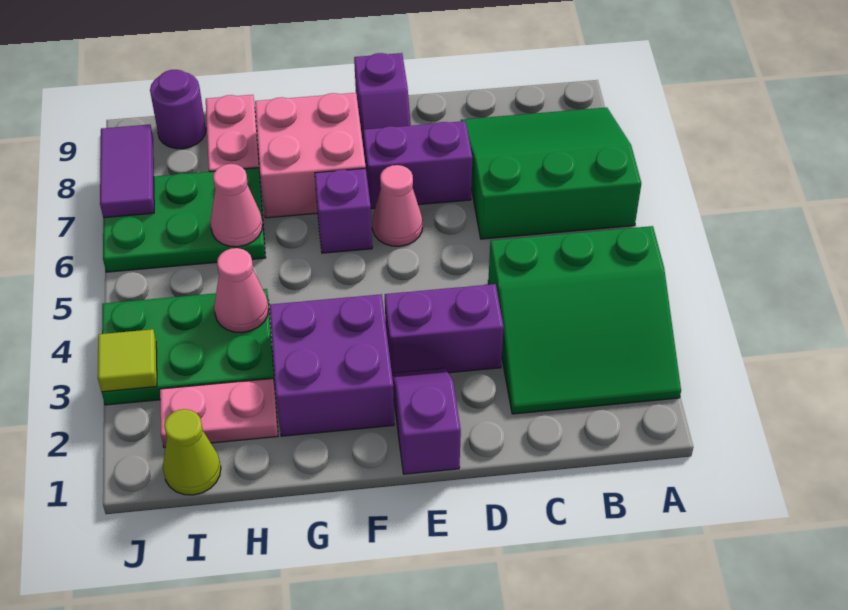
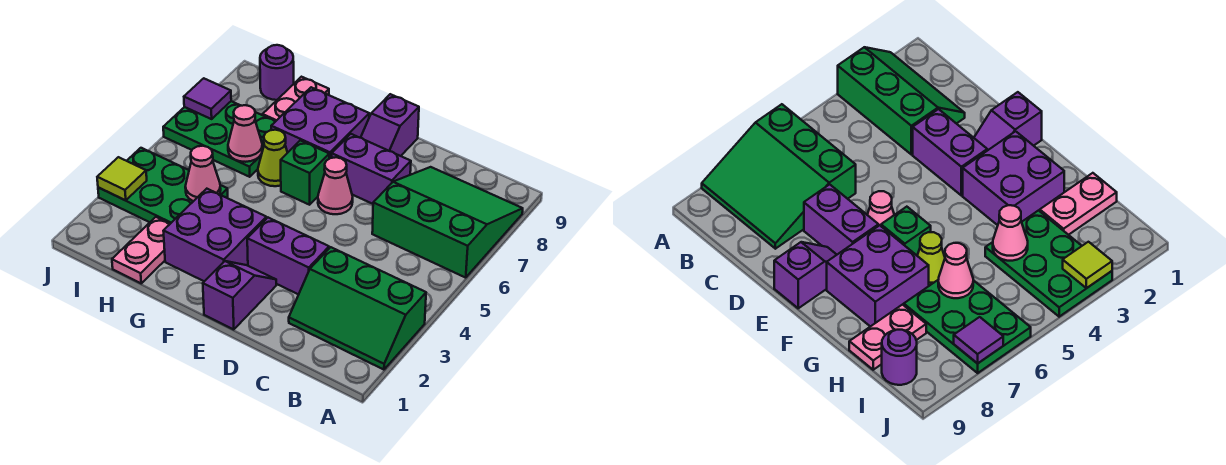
green 3x3 slope [488,226,681,414] -> green 2x3 slope [289,247,426,370]
purple 1x1 brick [315,168,372,253] -> green 1x1 brick [281,140,329,205]
pink 2x2 brick [255,93,366,218] -> purple 2x2 brick [271,87,370,159]
pink 1x2 plate [160,379,278,448] -> pink 1x2 plate turned to [112,217,170,283]
lime 1x1 cone [163,409,221,495] -> lime 1x1 cone moved to [258,130,287,186]
purple 1x2 tile [100,125,154,218] -> purple 1x1 tile [184,78,231,119]

